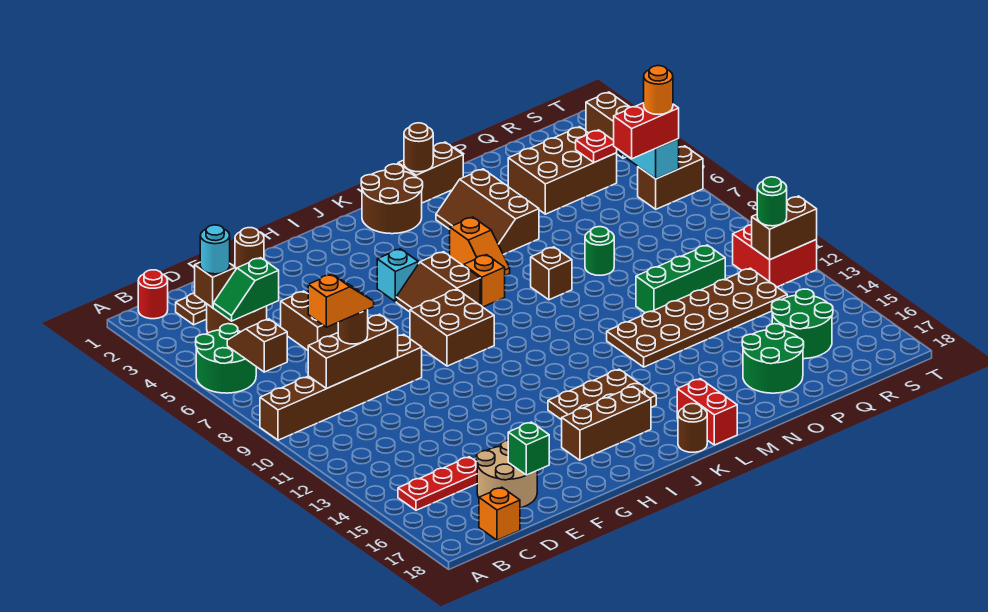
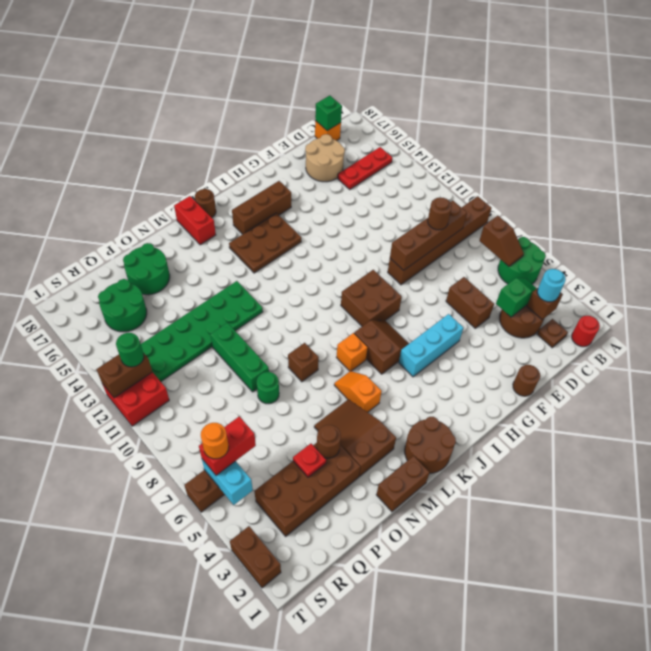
brown 1x3 brick [308,314,398,388] -> brown 1x4 brick [390,201,467,270]
orange 1x2 slope [308,274,374,327] -> none
green 1x1 brick [508,422,549,475] -> green 1x1 brick moved to [315,95,342,131]
cyan 1x1 brick [377,249,418,302] -> cyan 1x3 brick [399,314,463,377]
brown 1x1 round brick [404,123,433,172] -> brown 1x1 round brick moved to [317,425,341,458]
brown 2x3 slope [436,169,539,255] -> brown 2x3 slope turned to [314,399,396,476]
brown 2x6 plate [607,268,787,367] -> green 2x6 plate [141,281,263,381]
green 1x3 brick [636,245,725,313] -> green 1x3 brick turned to [210,323,269,392]
brown 2x3 brick [508,127,617,214] -> brown 2x4 brick [255,443,360,536]
red 1x1 plate [576,130,617,162] -> red 1x1 plate moved to [293,444,326,477]

